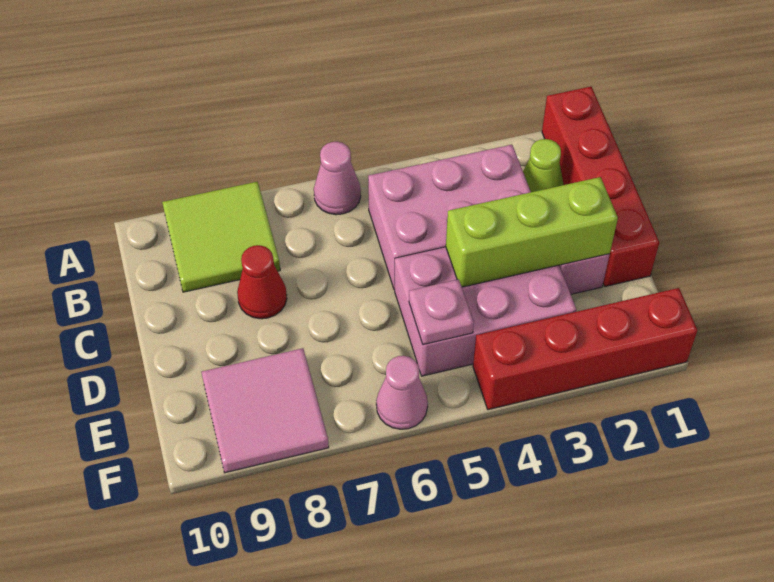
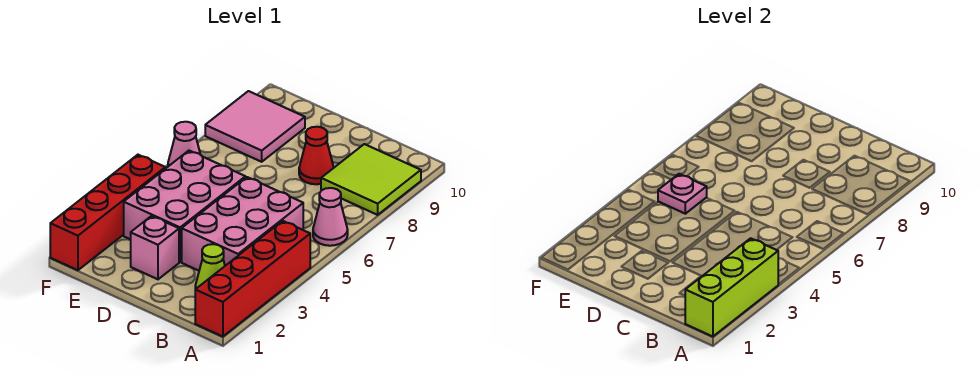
red 1x4 brick [542,87,659,286] -> red 1x4 brick turned to [195,221,310,337]
lime 1x3 brick [446,177,618,287] -> lime 1x3 brick moved to [685,238,778,337]

